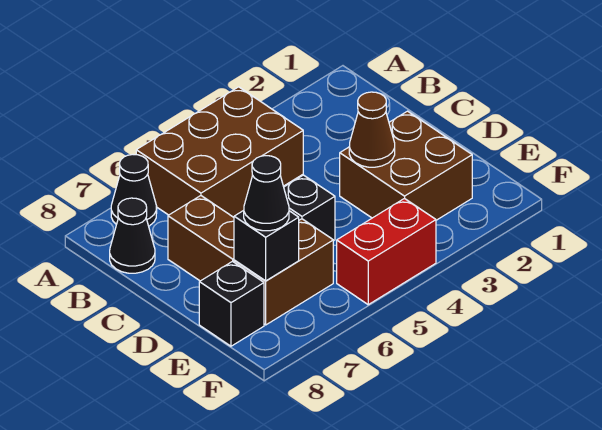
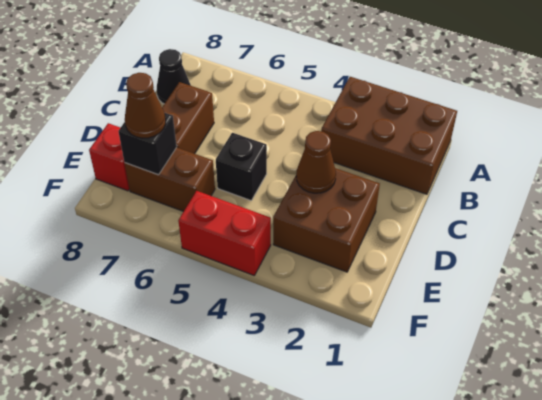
brown 2x3 brick [136,87,303,217] -> brown 2x3 brick moved to [321,77,457,194]
black 1x1 cone [111,155,157,226] -> none
black 1x1 cone [244,156,289,231] -> brown 1x1 cone [125,73,166,138]
black 1x1 brick [199,261,264,346] -> red 1x1 brick [89,123,129,191]

